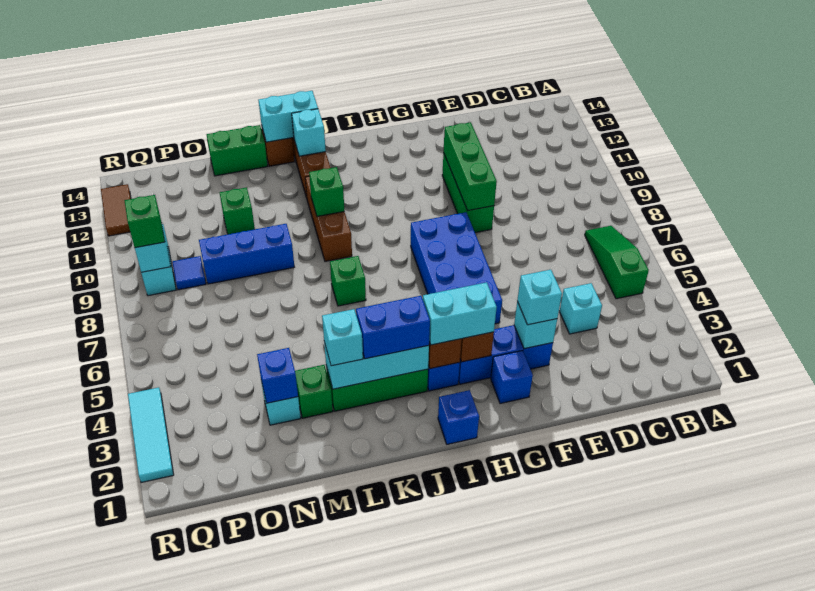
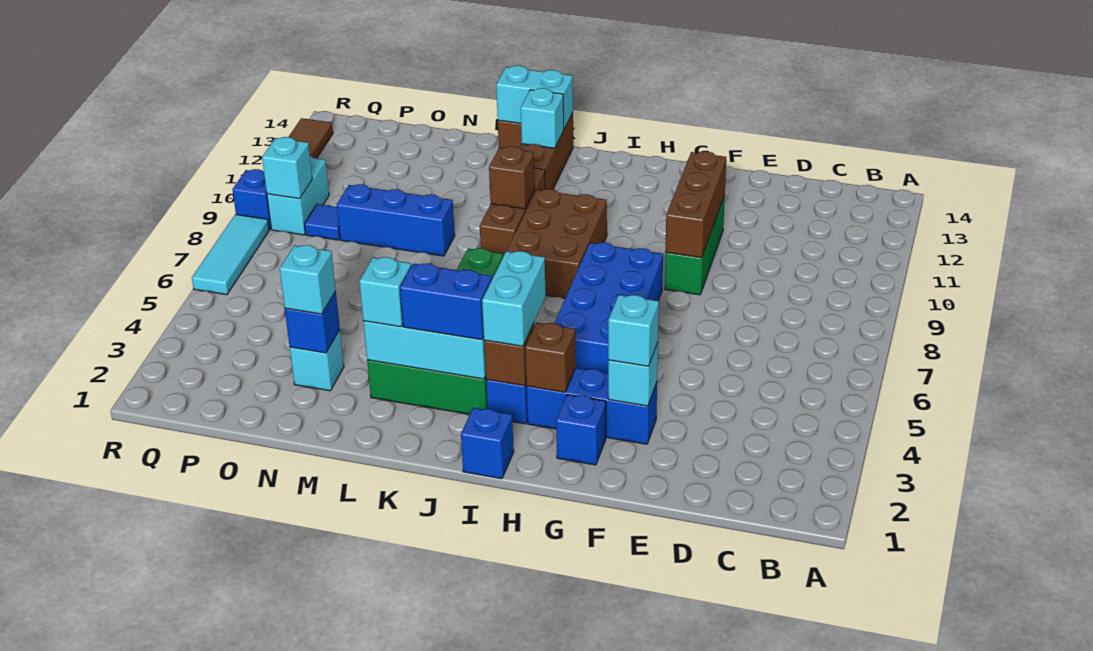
green 1x3 slope [585,226,649,299] -> none
cyan 1x1 brick [560,283,602,334] -> cyan 1x1 brick moved to [280,245,336,314]
green 1x3 brick [444,122,497,211] -> brown 1x3 brick [665,151,726,258]
cyan 1x2 brick [423,282,497,345] -> cyan 1x2 brick turned to [482,251,546,346]
none -> brown 2x3 brick [506,189,607,298]
green 1x1 brick [309,167,344,216] -> brown 1x1 brick [489,147,535,209]
green 1x1 brick [295,365,333,418] -> none
green 1x2 brick [207,125,268,176] -> none
green 1x1 brick [220,188,255,234] -> none
green 1x1 brick [124,195,165,248] -> none
cyan 1x3 tile [128,388,174,483] -> cyan 1x3 tile moved to [192,214,269,295]
none -> blue 1x1 brick [232,169,271,230]

